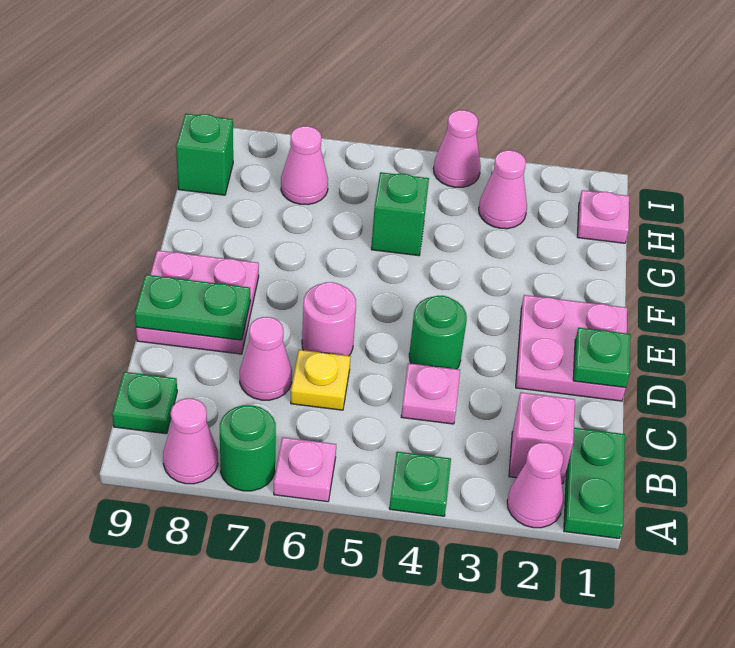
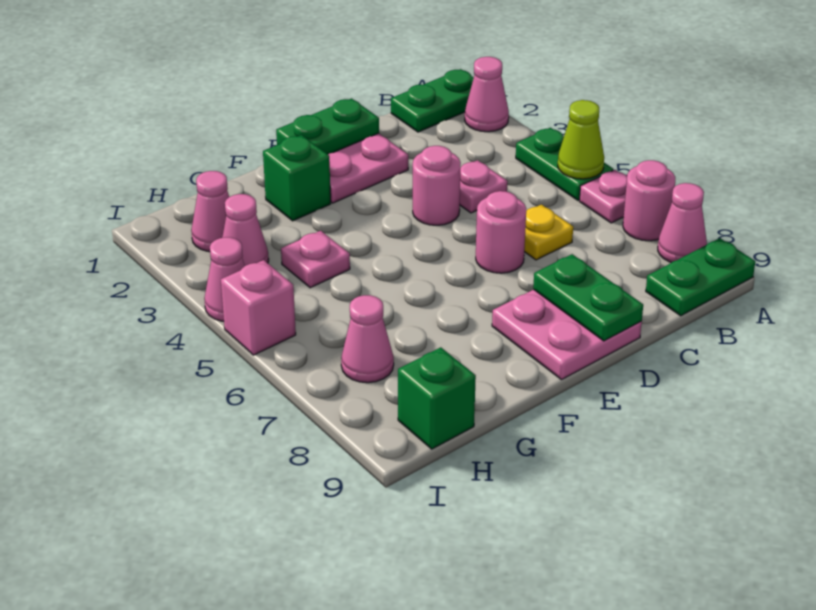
green 1x1 plate [389,452,451,516] -> green 1x2 plate [516,128,613,200]
none -> lime 1x1 cone [558,100,604,179]
green 1x1 round brick [220,405,276,491] -> pink 1x1 round brick [623,160,675,241]
pink 1x1 brick [509,392,575,483] -> pink 1x1 brick moved to [221,260,296,355]
green 1x1 plate [112,372,177,434] -> green 1x2 plate [646,238,755,316]
pink 1x1 cone [240,317,292,400] -> pink 1x1 cone moved to [191,171,229,252]
green 1x1 plate [573,328,630,387] -> green 1x2 plate [276,98,379,154]
green 1x1 round brick [409,296,467,369] -> pink 1x1 round brick [413,146,461,225]
green 1x1 brick [371,172,429,256] -> green 1x1 brick moved to [263,135,331,221]
pink 1x1 plate [577,190,629,243] -> pink 1x1 plate moved to [281,231,350,288]

